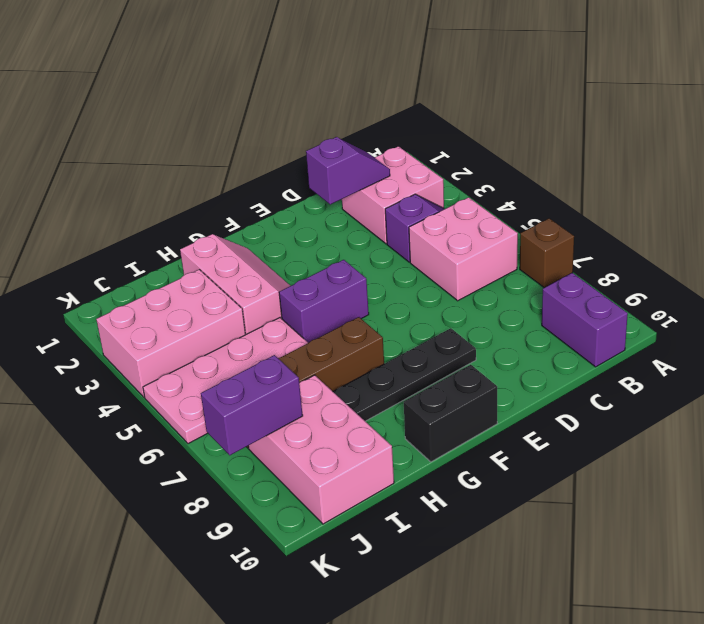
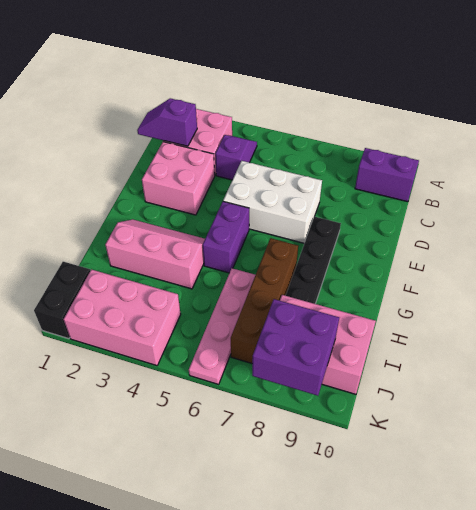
brown 1x1 brick [520,218,574,288] -> none
pink 2x2 brick [409,197,518,301] -> pink 2x2 brick moved to [142,142,215,215]
purple 1x2 slope [306,137,390,205] -> purple 1x2 slope turned to [137,98,197,146]
none -> white 2x3 brick [223,161,322,243]
black 1x2 brick [404,365,497,462] -> black 1x2 brick moved to [34,262,90,339]
pink 2x4 plate [143,318,308,444] -> pink 1x4 plate [189,268,255,384]
pink 2x3 brick [96,269,245,397] -> pink 2x3 brick turned to [64,270,181,366]
purple 1x2 brick [201,355,303,455] -> purple 2x2 brick [252,299,339,396]

